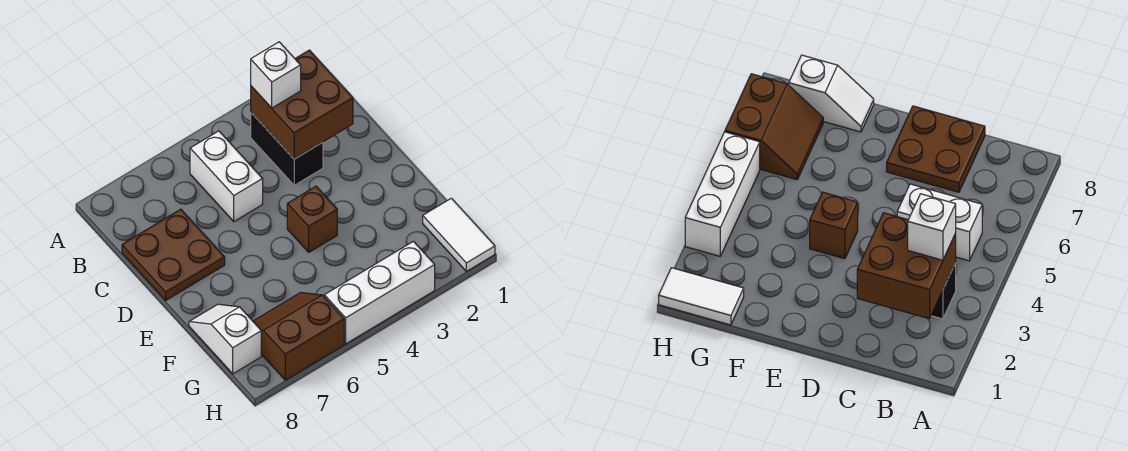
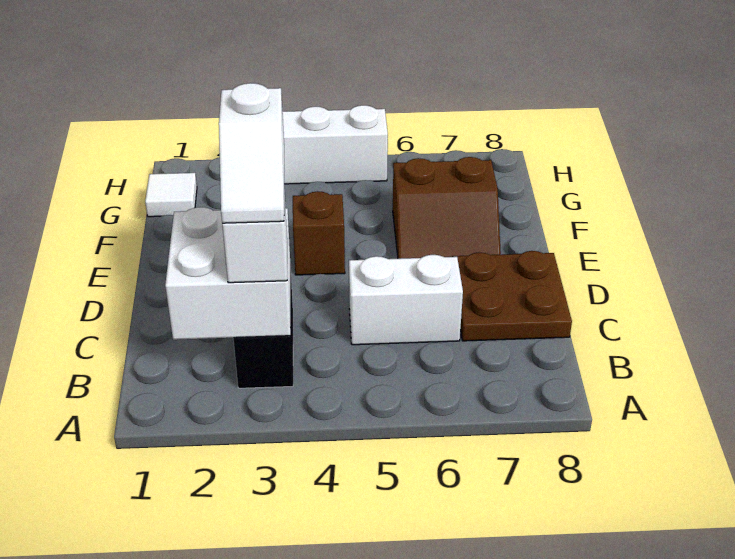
brown 2x2 brick [251,50,353,159] -> white 2x2 brick [165,207,291,340]
white 1x2 brick [190,131,263,222] -> white 1x2 brick turned to [349,255,463,345]
white 1x2 slope [189,304,261,374] -> white 1x2 slope moved to [219,83,284,223]
white 1x2 tile [423,198,495,271] -> white 1x1 tile [145,173,197,217]
brown 2x2 slope [253,292,344,380] -> brown 2x2 slope moved to [393,157,501,259]

